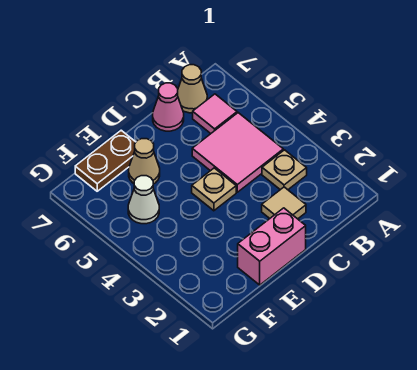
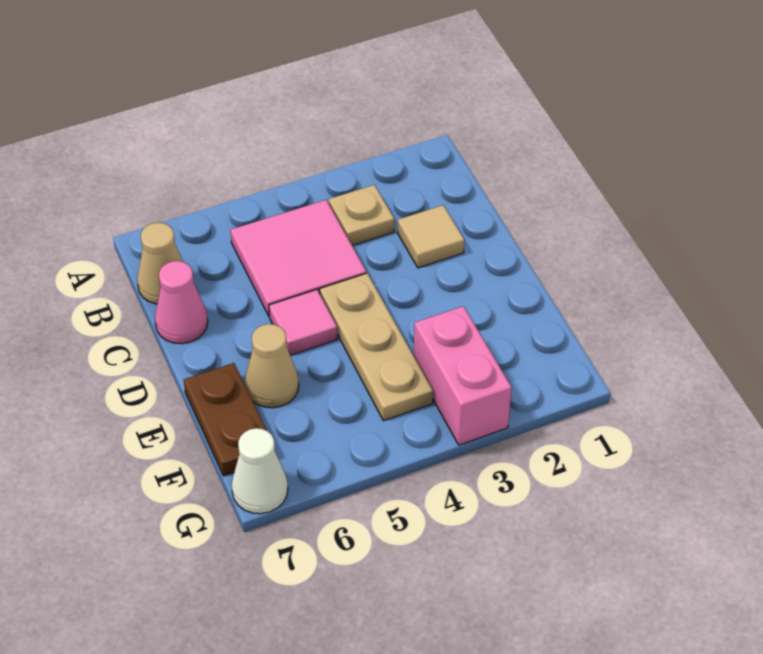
pink 1x1 tile [193,94,237,134] -> pink 1x1 tile moved to [269,290,337,355]
pink 1x2 brick [238,208,306,285] -> pink 1x2 brick moved to [414,306,512,445]
tan 1x1 plate [192,168,236,211] -> tan 1x3 plate [320,273,433,421]
white 1x1 cone [128,176,159,224] -> white 1x1 cone moved to [232,428,288,514]

